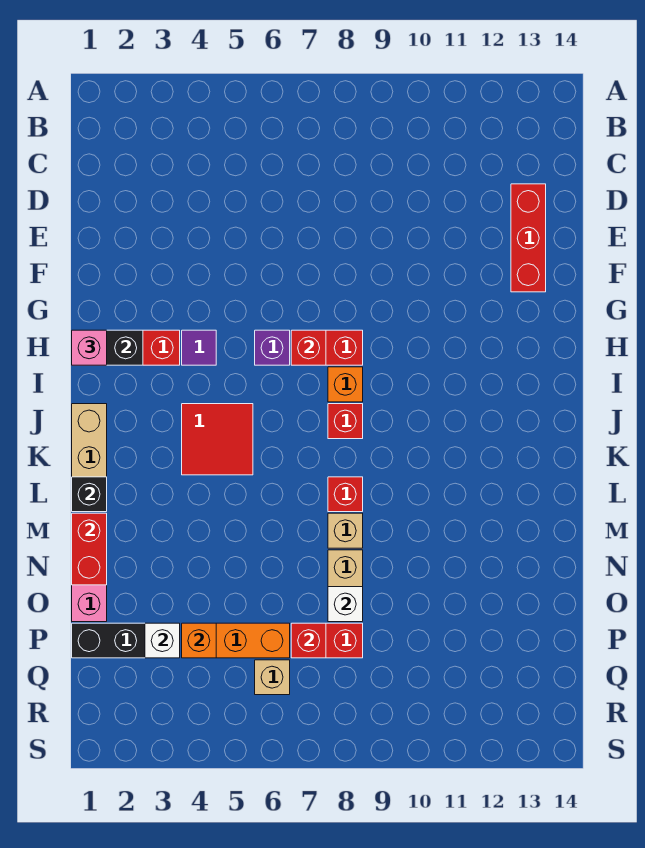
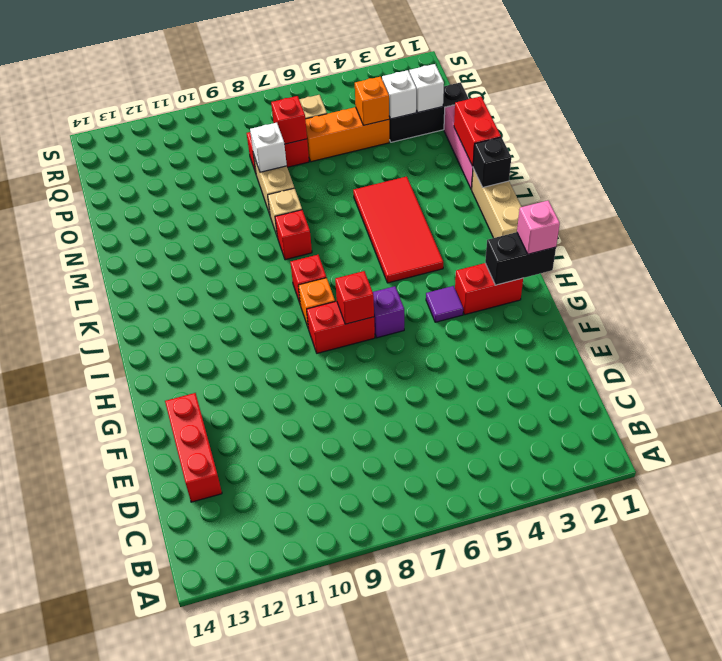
red 2x2 tile [182,404,253,475] -> red 2x4 tile [353,177,443,283]
none -> white 1x1 brick [409,64,444,112]

